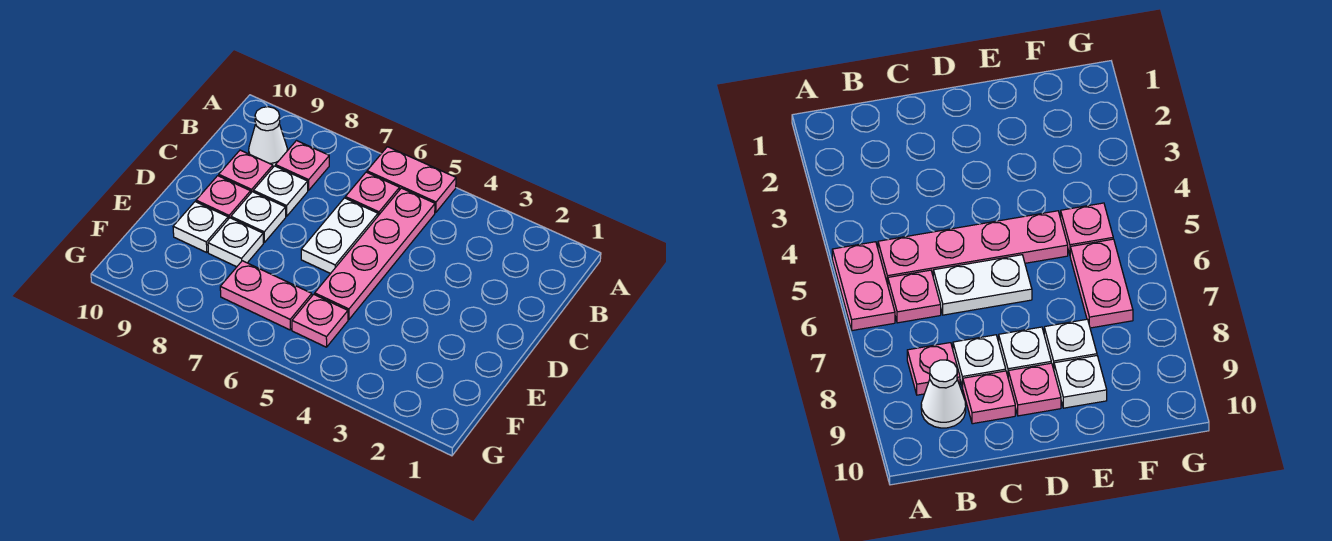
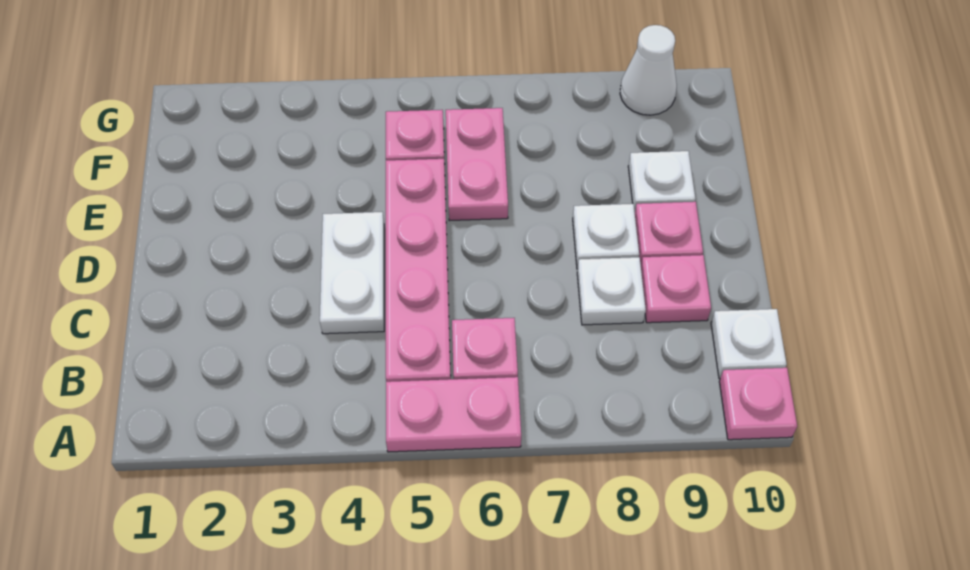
pink 1x1 plate [276,141,329,190] -> pink 1x1 plate moved to [719,368,797,440]
white 1x1 cone [249,107,287,167] -> white 1x1 cone moved to [620,25,677,115]
white 1x2 plate [301,198,378,274] -> white 1x2 plate moved to [320,212,384,334]
white 1x1 plate [208,218,263,267] -> white 1x1 plate moved to [711,309,787,379]
pink 1x2 plate [220,261,312,330] -> pink 1x2 plate turned to [446,108,508,221]

